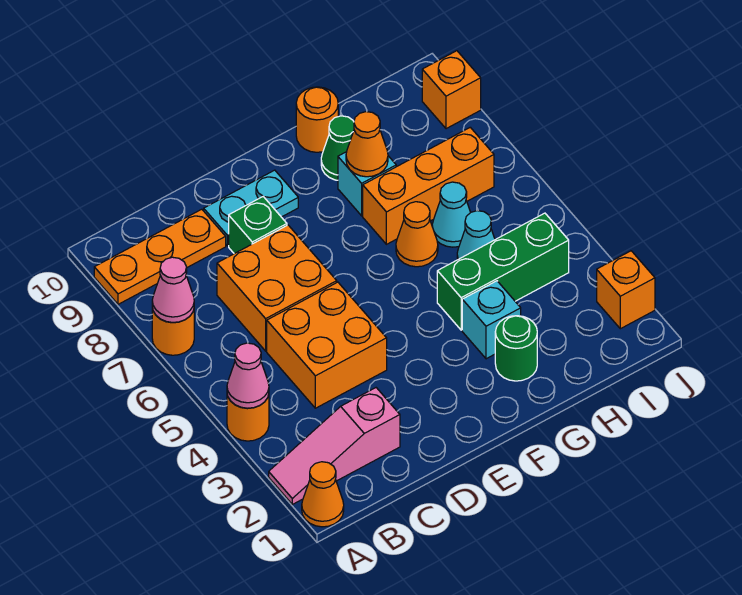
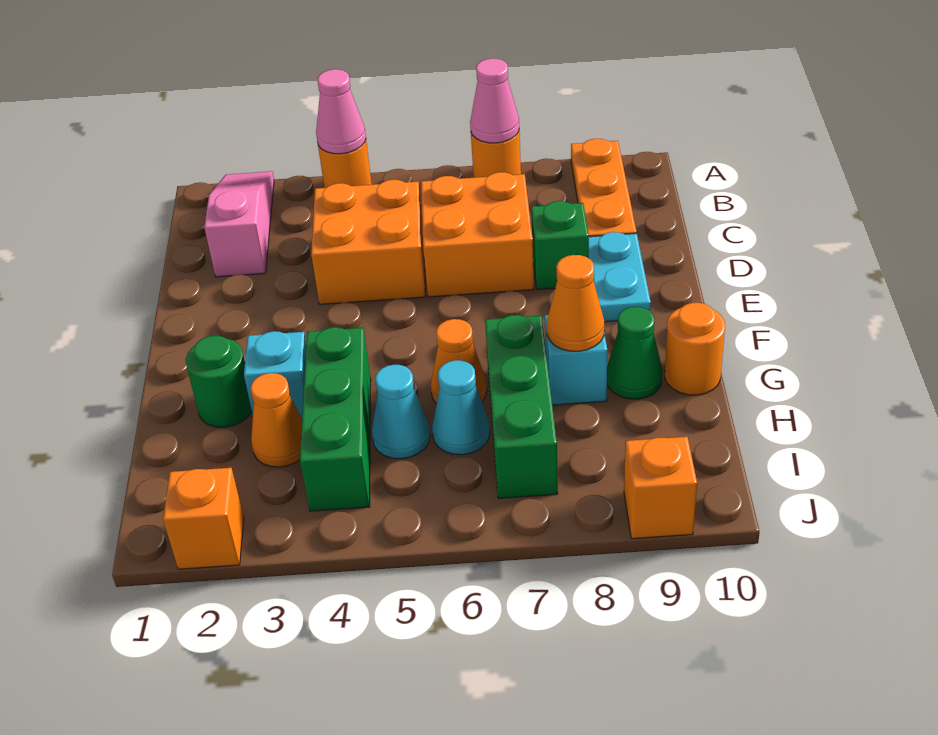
orange 1x1 cone [302,462,344,527] -> orange 1x1 cone moved to [251,373,302,467]
orange 1x3 brick [363,127,494,244] -> green 1x3 brick [485,315,558,498]

